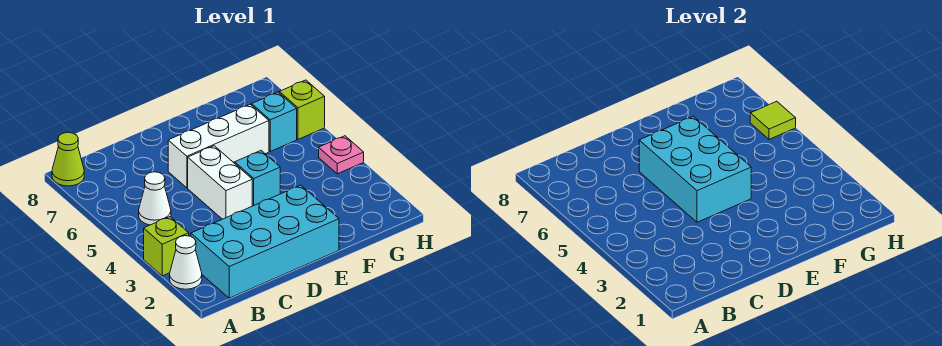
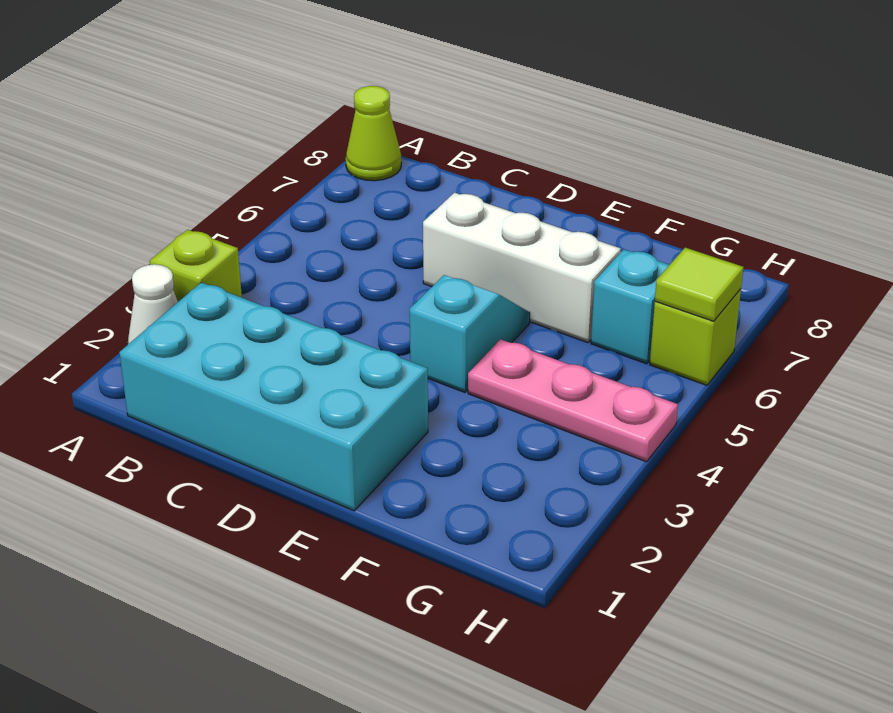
white 1x1 cone [139,172,171,225] -> none
white 1x2 brick [188,146,252,219] -> none
cyan 2x3 brick [639,116,751,222] -> none
pink 1x1 plate [319,136,364,174] -> pink 1x3 plate [468,339,678,462]

